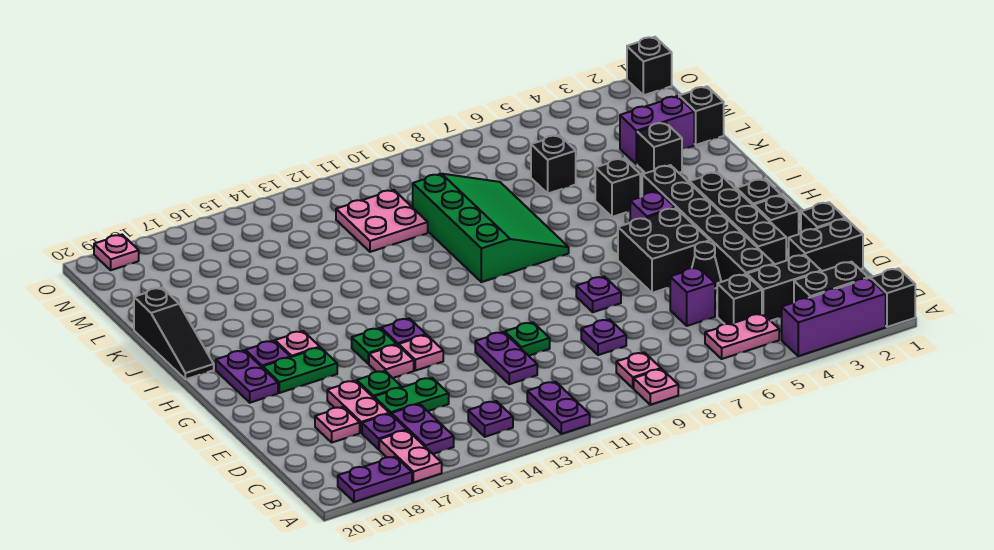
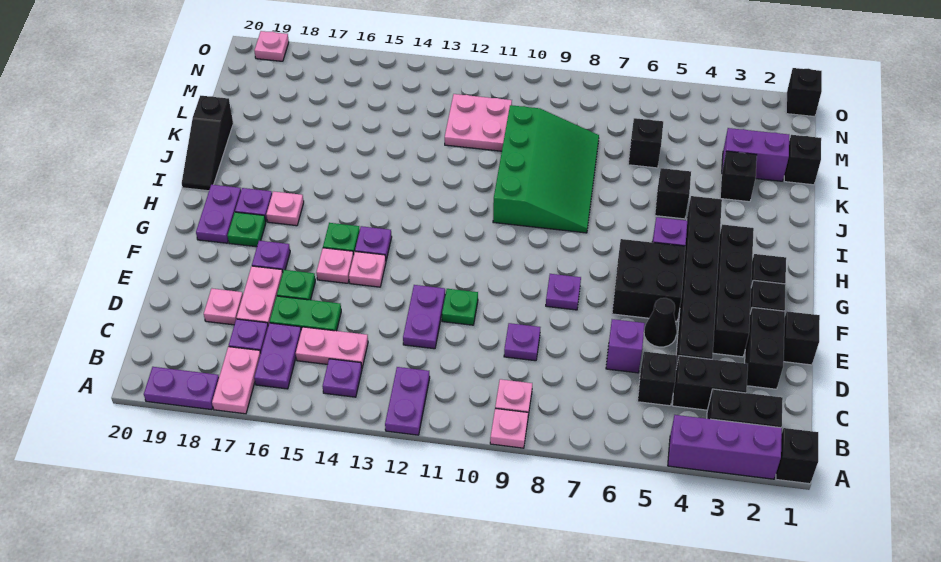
pink 1x2 plate [705,314,779,359] -> pink 1x2 plate moved to [296,327,368,368]
black 1x2 brick [789,219,863,271] -> black 1x2 brick turned to [745,307,785,389]
none -> purple 1x1 plate [252,241,290,272]
green 1x2 plate [263,348,337,393] -> green 1x1 plate [228,212,266,247]

